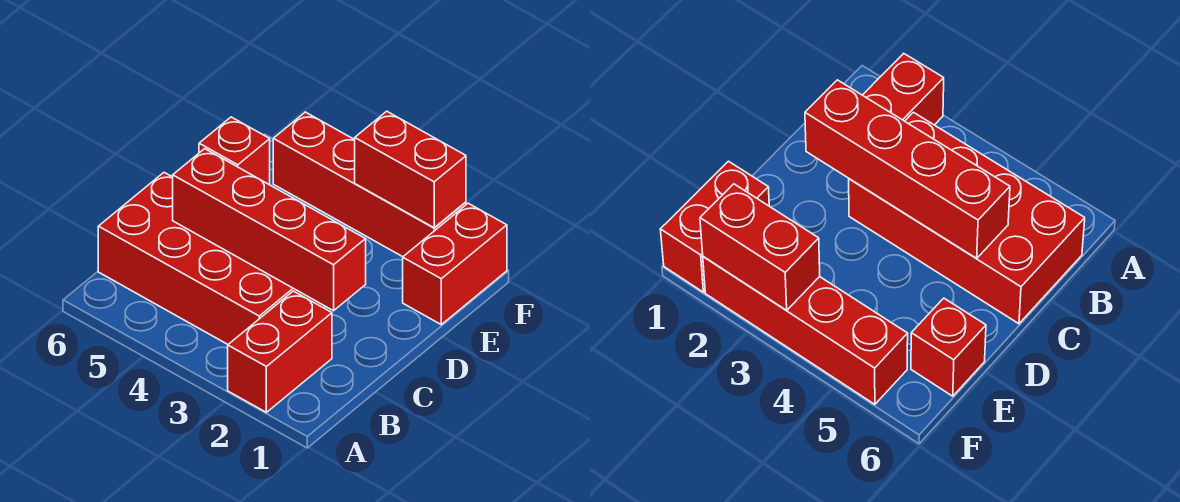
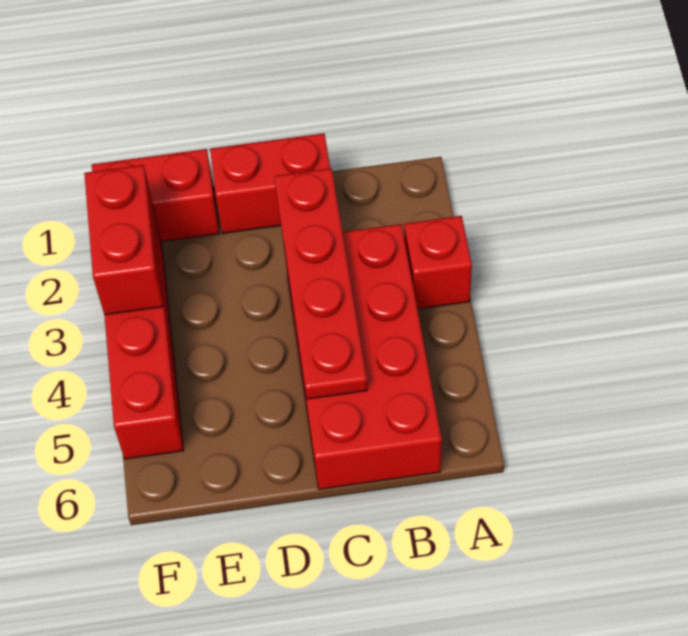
red 1x2 brick [228,291,332,412] -> red 1x2 brick moved to [210,133,330,233]
red 1x4 brick [173,149,366,311] -> red 1x4 plate [274,168,367,399]
red 1x1 brick [199,117,270,185] -> red 1x1 brick moved to [404,216,472,309]

